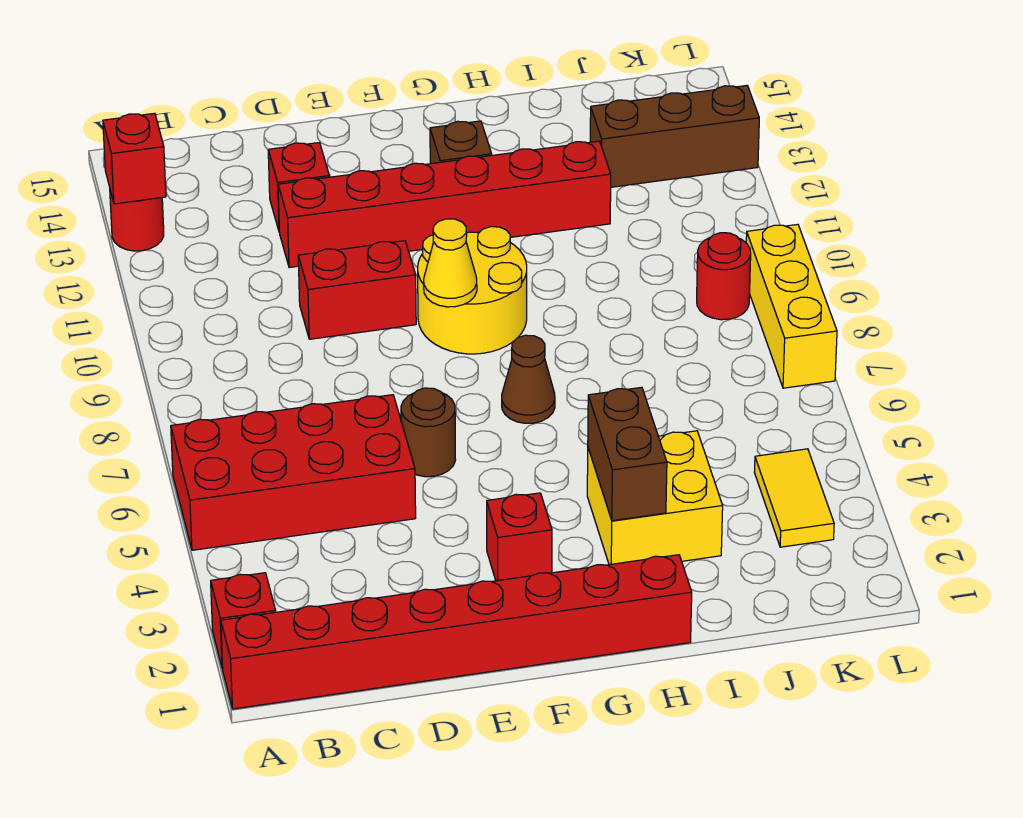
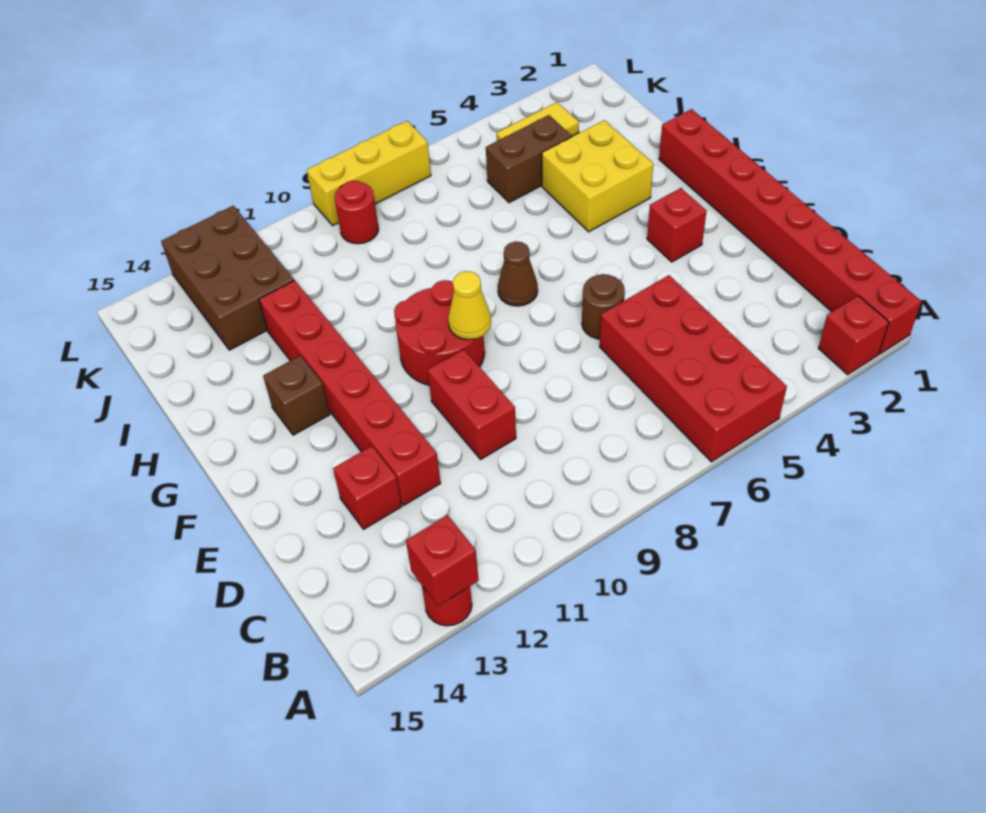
yellow 2x2 round brick [418,227,527,354] -> red 2x2 round brick [394,280,485,385]
brown 1x2 brick [588,387,667,521] -> brown 1x2 brick moved to [486,115,572,203]
brown 1x3 brick [590,85,759,187] -> brown 2x3 brick [161,206,294,350]

